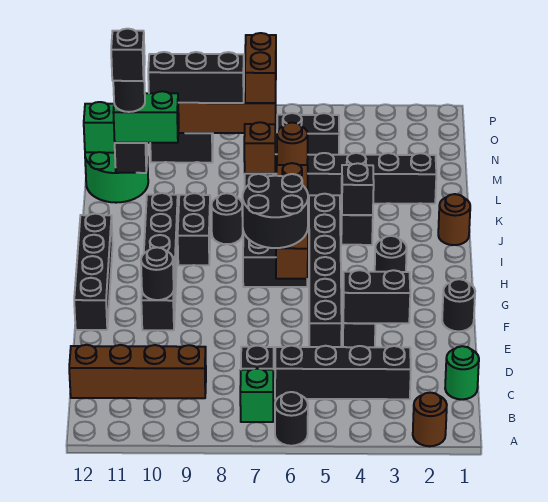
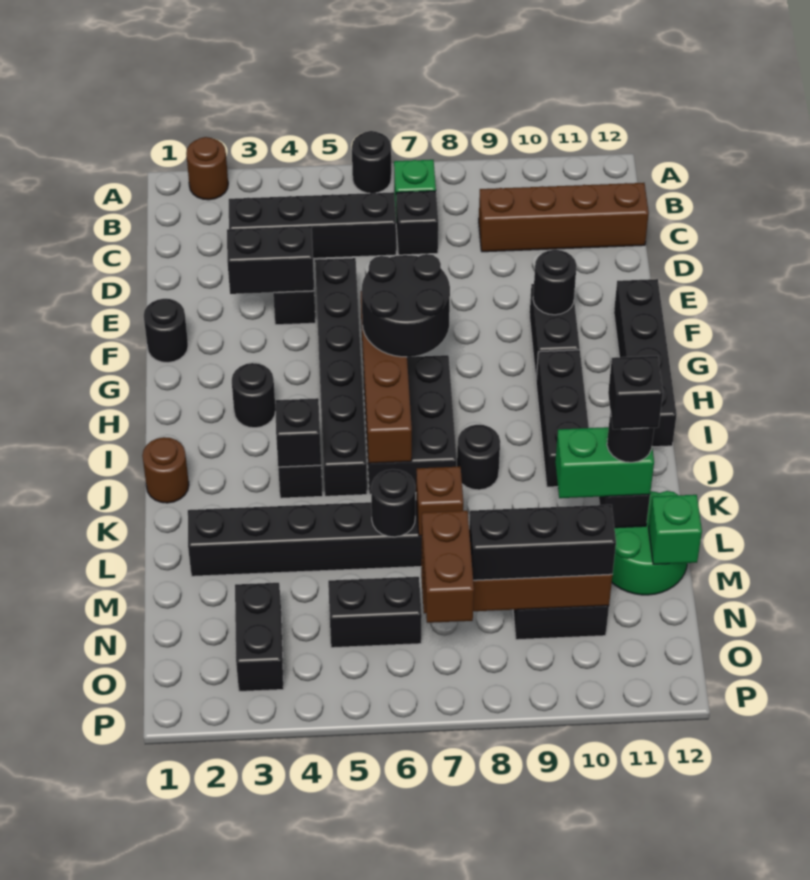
green 1x1 round brick [445,346,479,399] -> none
black 1x2 brick [178,193,211,265] -> black 1x2 brick moved to [235,583,284,691]
brown 1x1 round brick [277,122,308,165] -> black 1x1 round brick [371,469,415,537]

